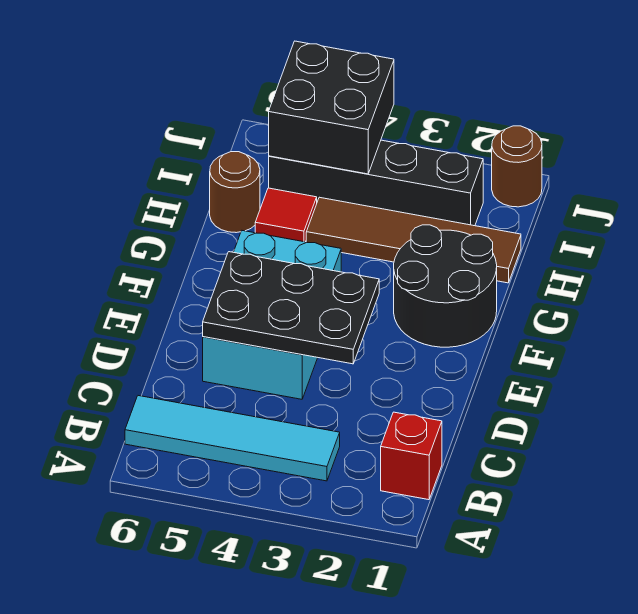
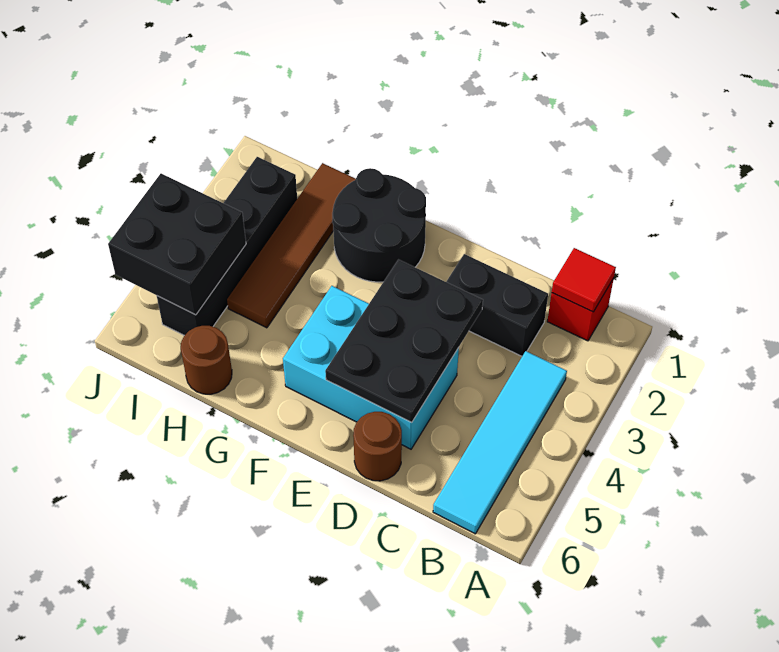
none -> black 1x2 brick [446,254,548,356]
red 1x1 tile [255,188,317,242] -> red 1x1 tile moved to [552,248,616,312]
brown 1x1 round brick [492,126,542,207] -> brown 1x1 round brick moved to [353,412,402,481]

